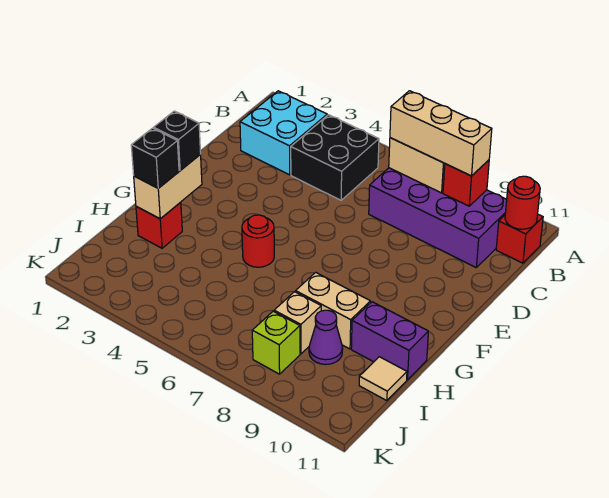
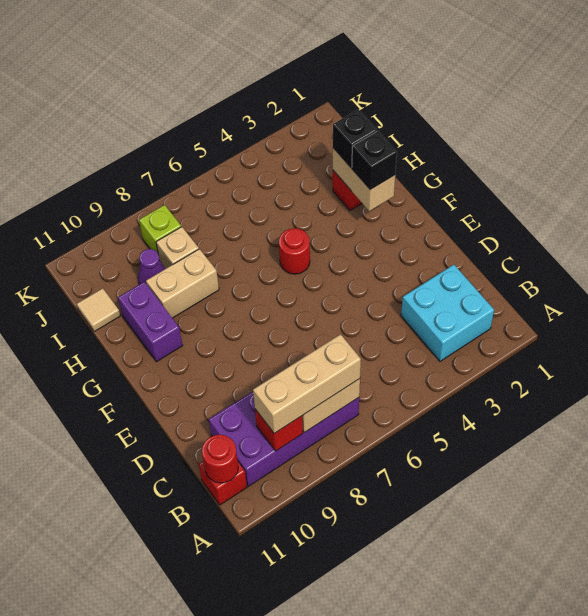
black 2x2 brick [291,115,379,200] -> none
purple 1x2 brick [351,302,428,380] -> purple 1x2 brick turned to [118,282,183,362]

